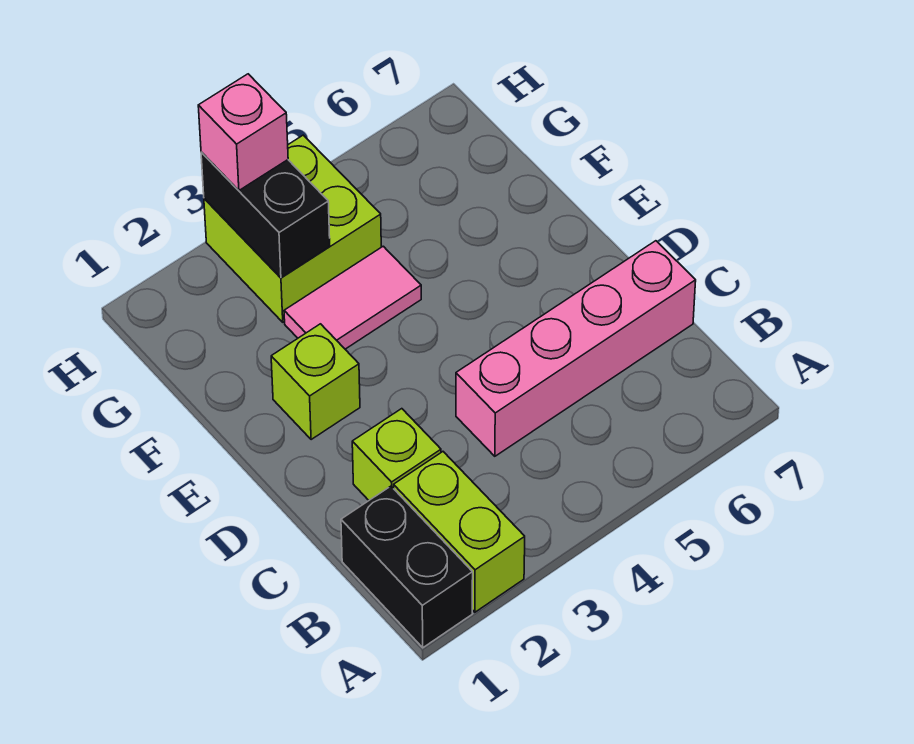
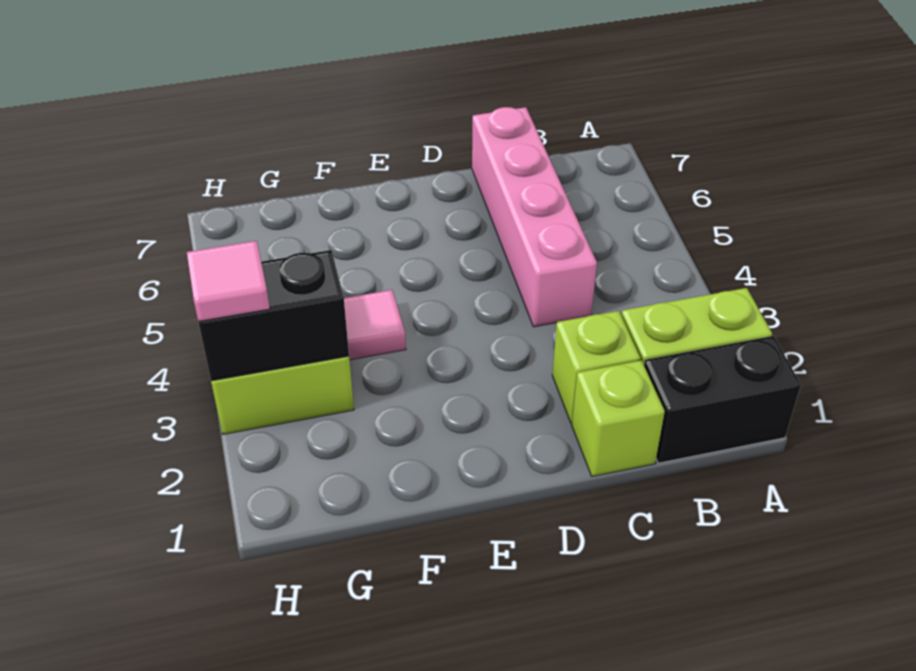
lime 1x1 brick [271,324,360,440] -> lime 1x1 brick moved to [572,360,665,476]
pink 1x2 tile [284,246,421,349] -> pink 1x1 tile [344,290,406,360]
pink 1x1 brick [198,74,288,190] -> pink 1x1 tile [187,241,270,321]

